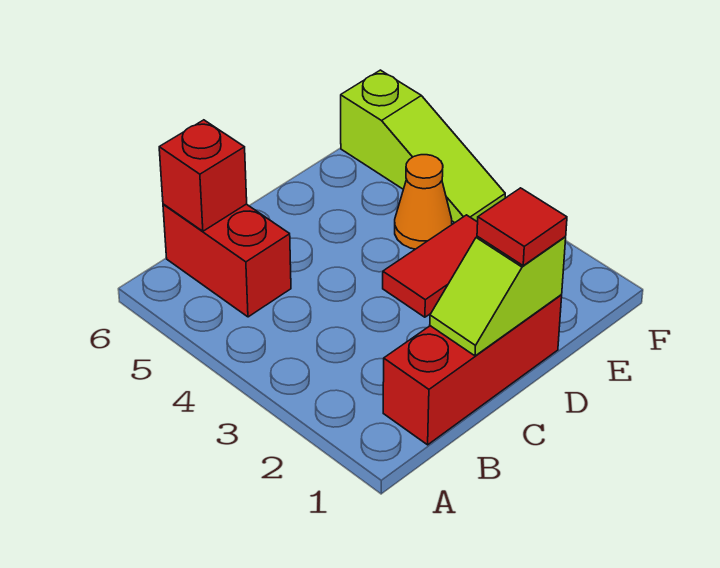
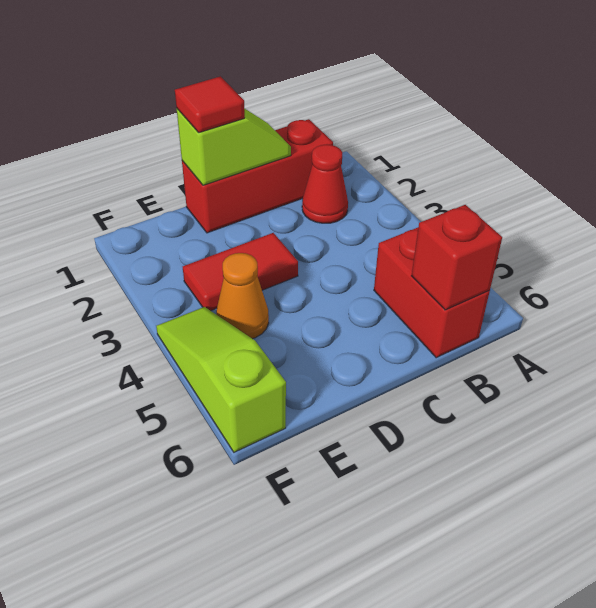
none -> red 1x1 cone [302,144,348,223]

